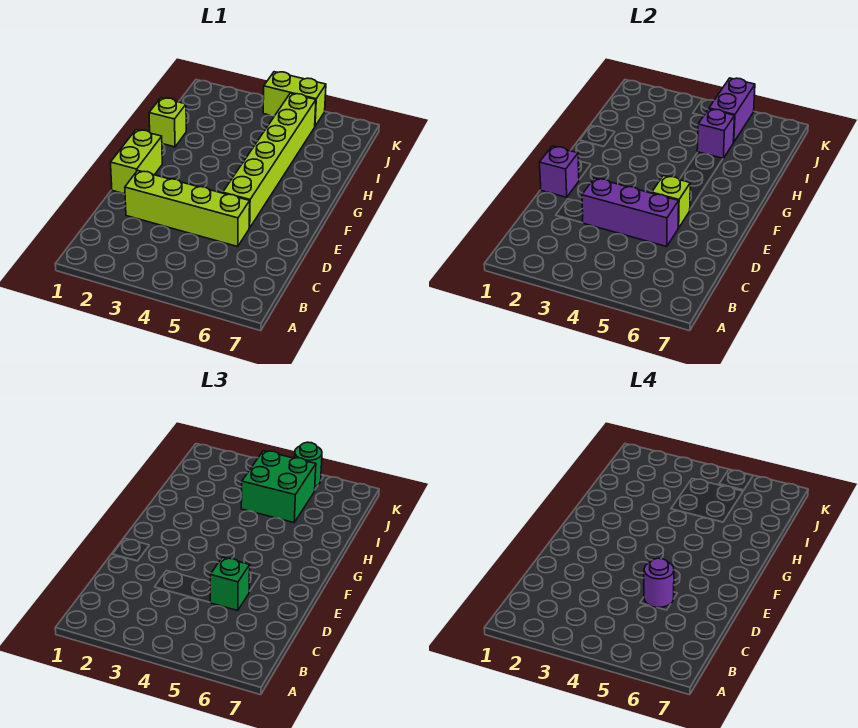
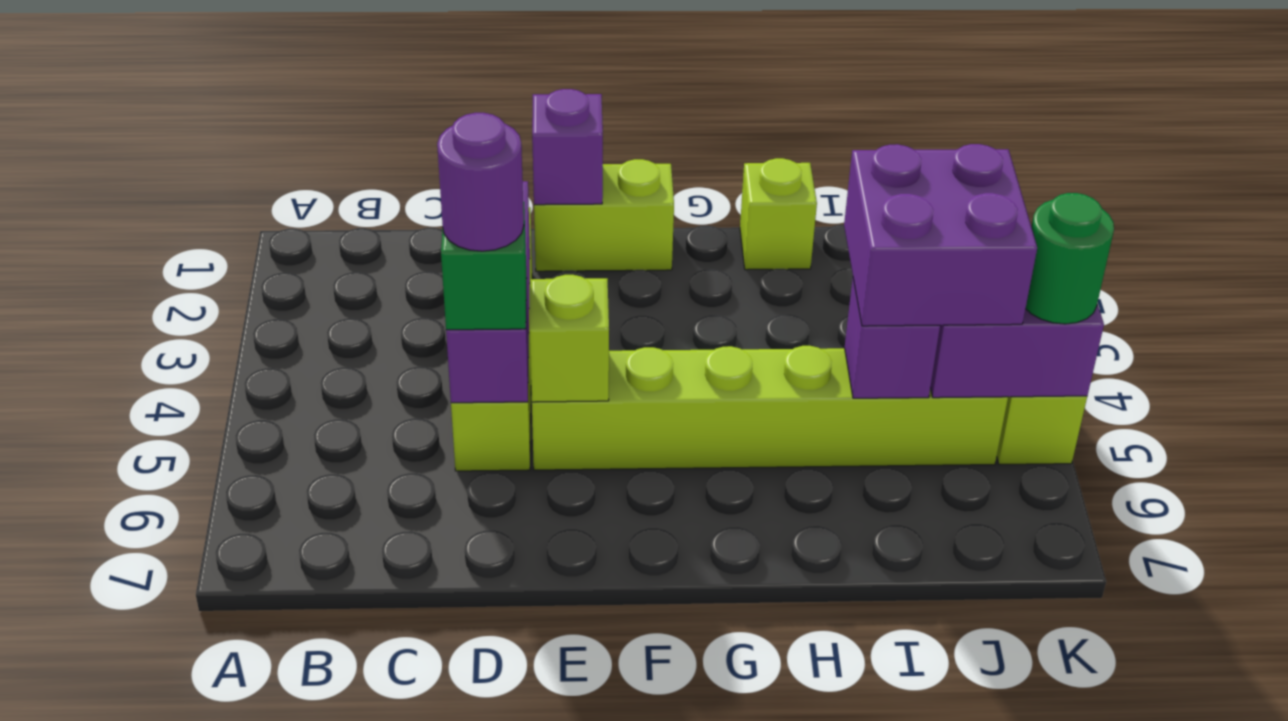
green 2x2 brick [241,451,316,523] -> purple 2x2 brick [844,144,1037,326]

